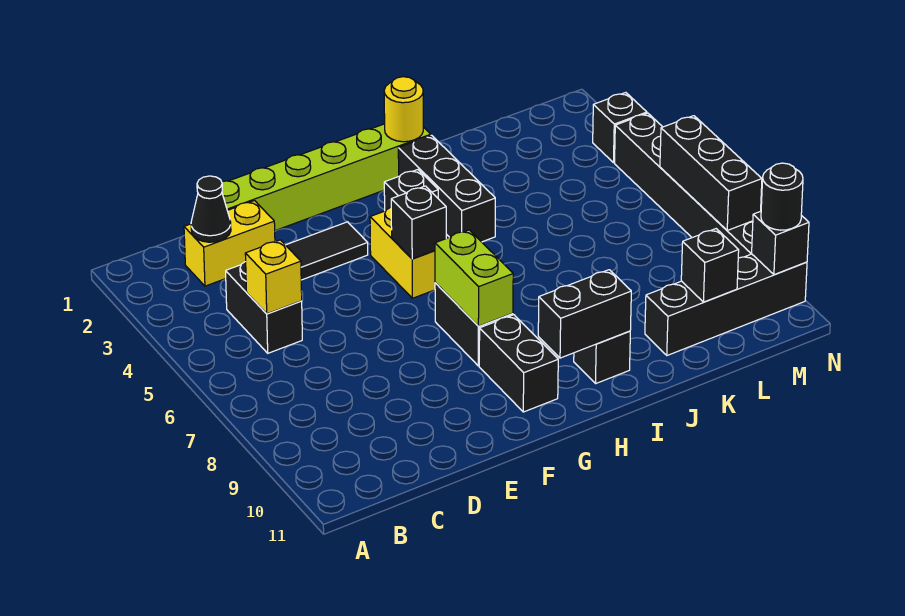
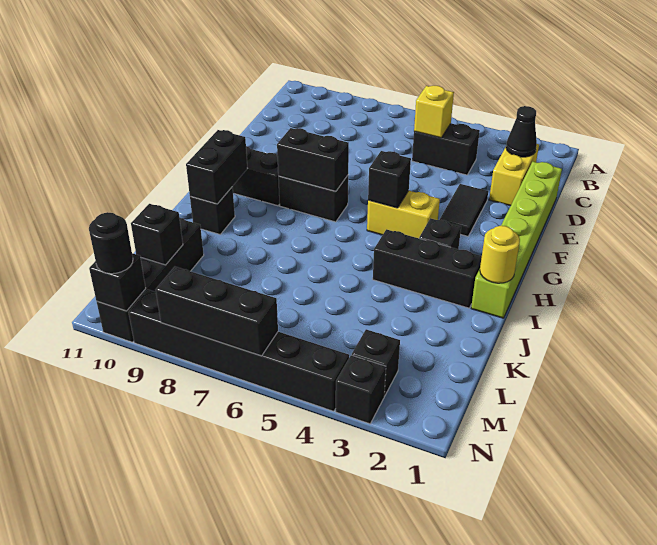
lime 1x2 brick [435,230,513,326] -> black 1x2 brick [277,128,349,191]
none -> black 1x1 brick [352,329,400,396]

